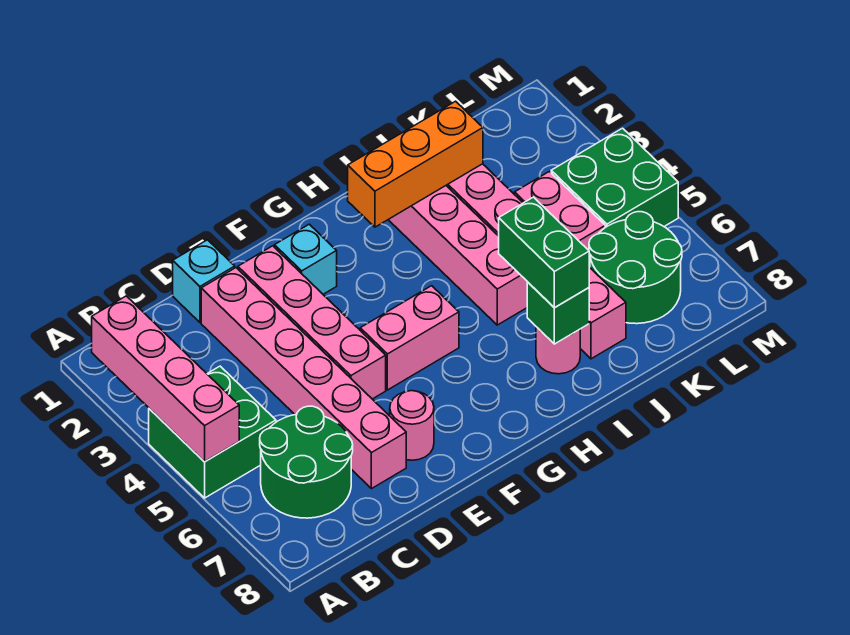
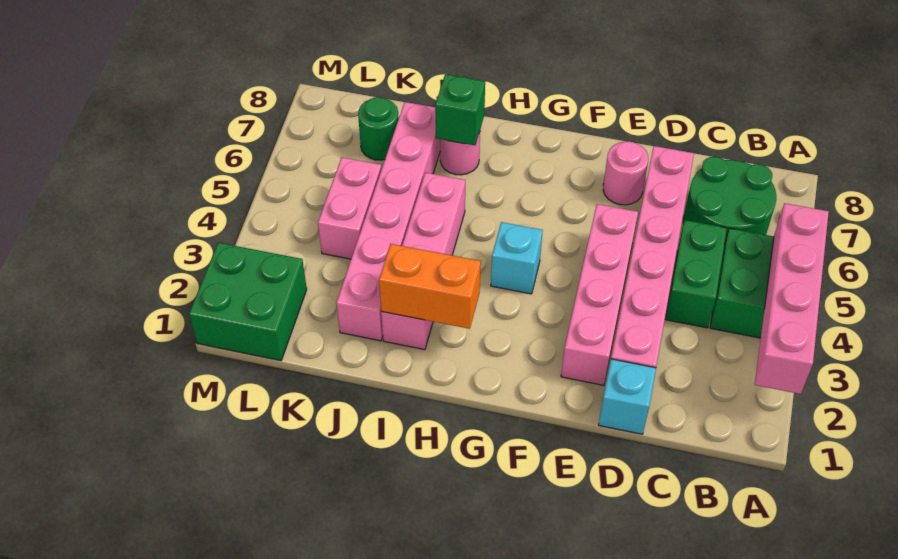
cyan 1x1 brick [274,224,337,294] -> cyan 1x1 brick moved to [491,222,543,294]
pink 1x2 brick [360,286,459,390] -> none
orange 1x3 brick [348,101,483,227] -> orange 1x2 brick [379,244,481,329]
green 1x2 brick [499,197,589,308] -> green 1x2 brick moved to [665,220,727,328]
green 2x2 round brick [589,212,682,324] -> green 1x1 round brick [358,97,399,160]
green 2x2 brick [551,128,678,227] -> green 2x2 brick moved to [189,243,307,361]

